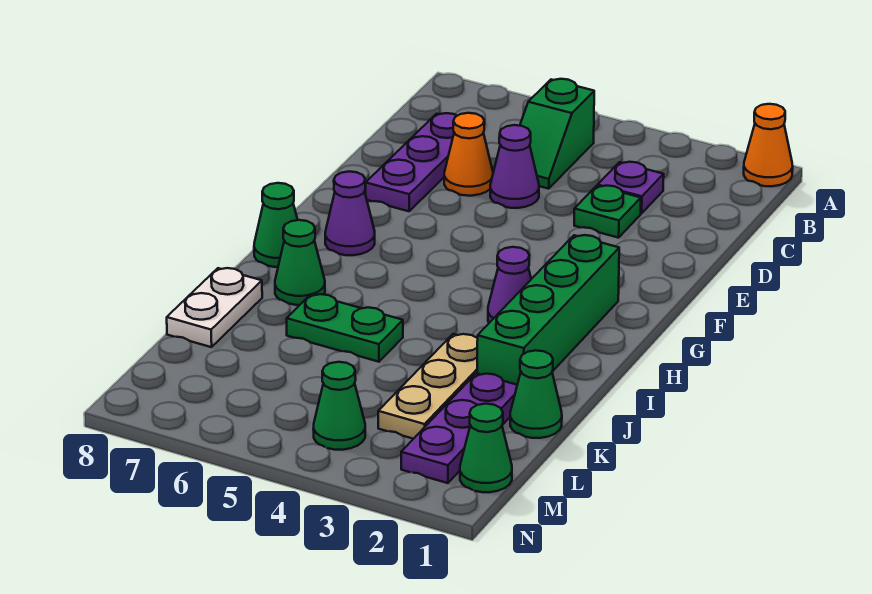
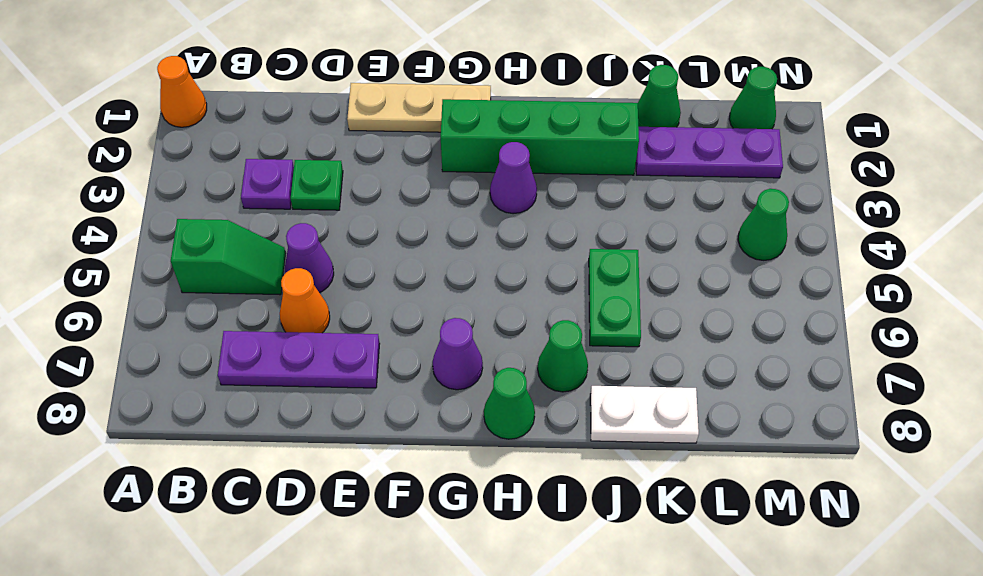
tan 1x3 plate [378,334,478,439] -> tan 1x3 plate moved to [347,83,491,132]

